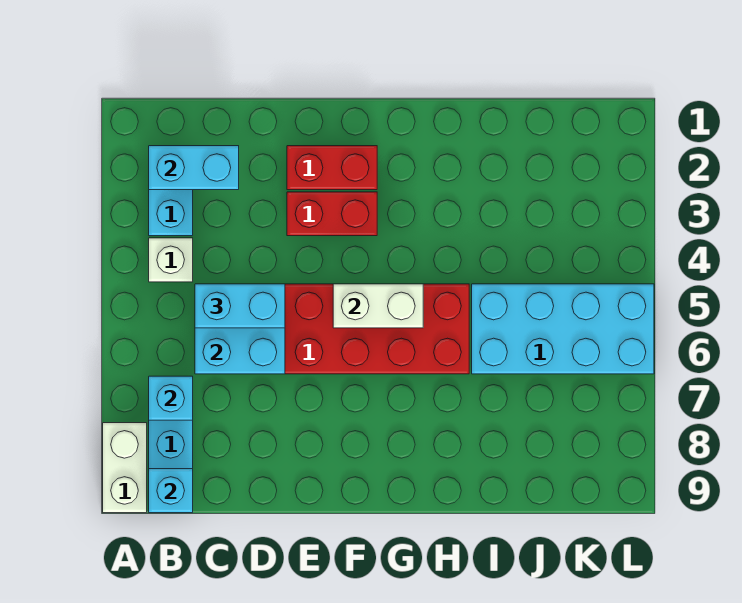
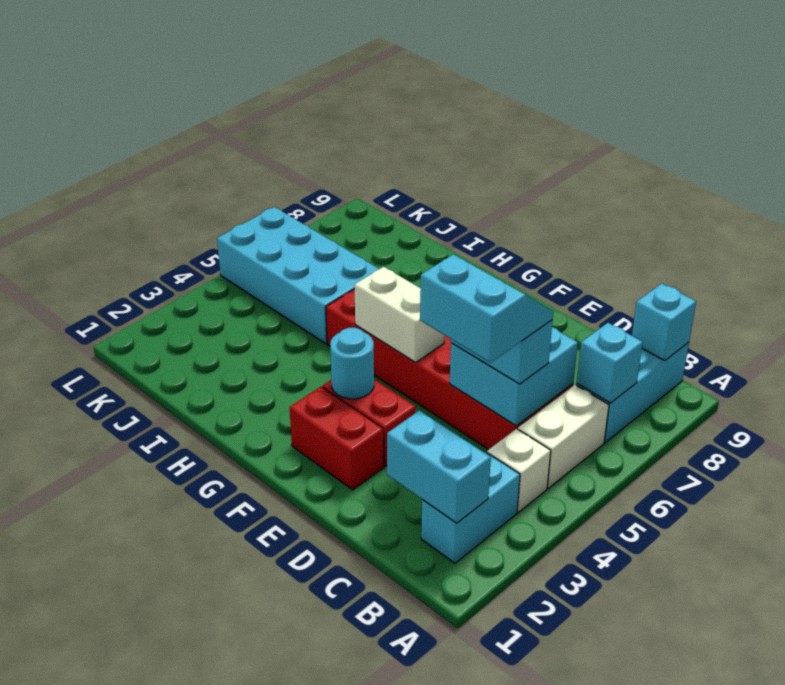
white 1x2 brick [103,423,147,513] -> white 1x2 brick moved to [518,385,609,488]
none -> cyan 2x2 slope [420,254,553,363]
none -> cyan 1x1 round brick [330,328,374,399]

